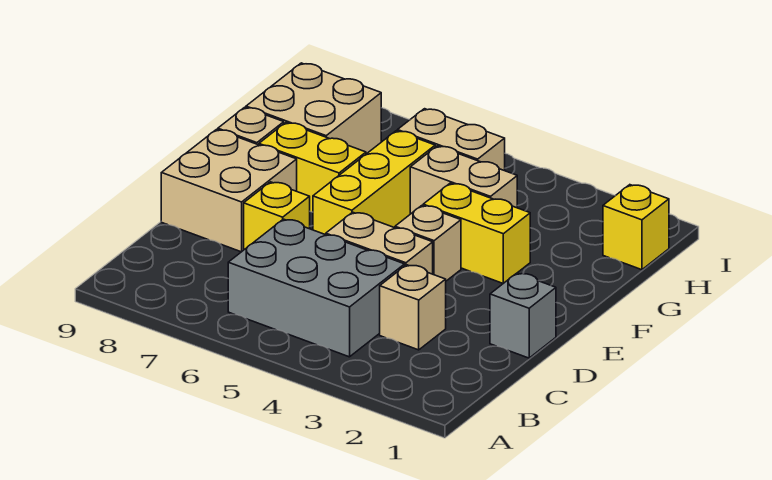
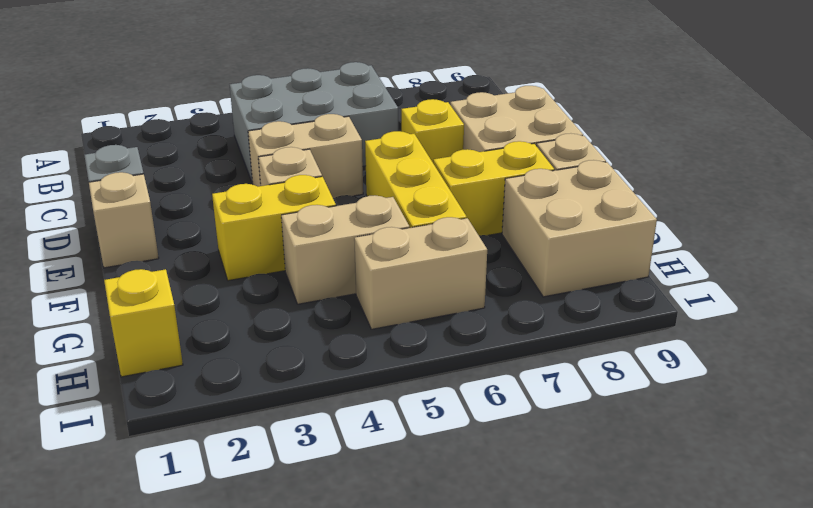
tan 1x1 brick [380,265,446,350] -> tan 1x1 brick moved to [89,172,159,268]

